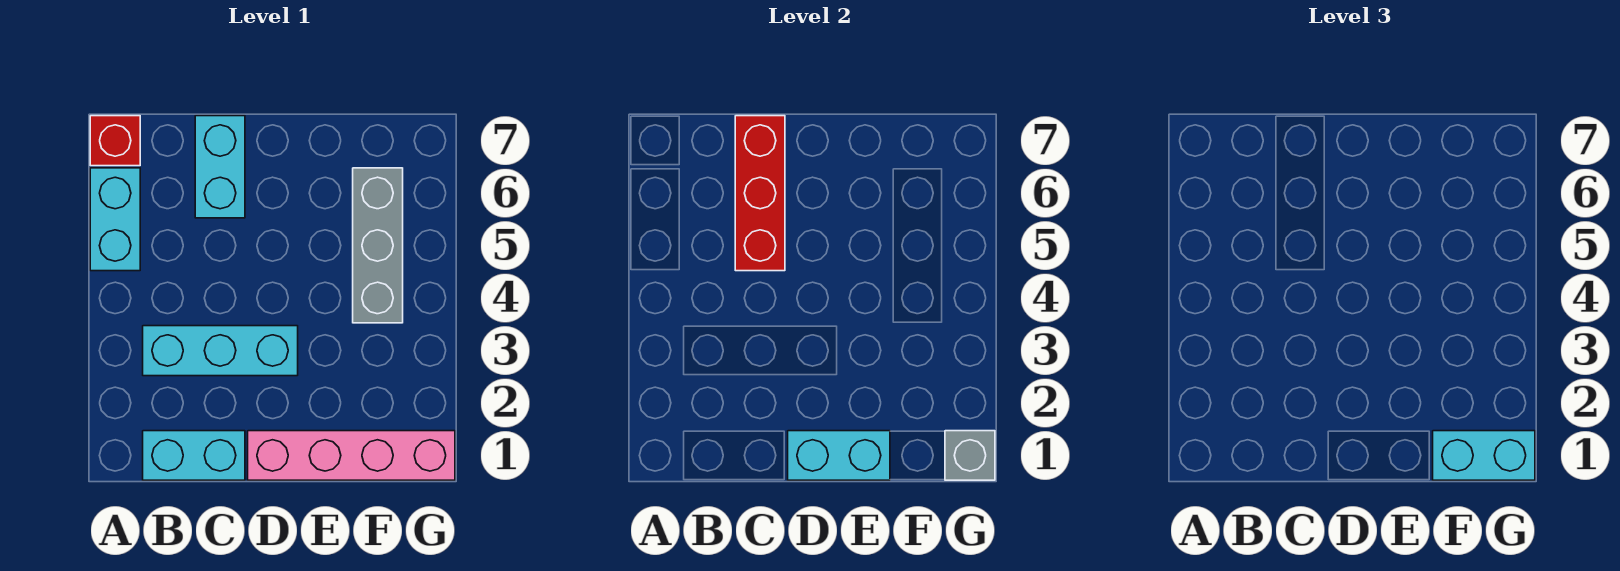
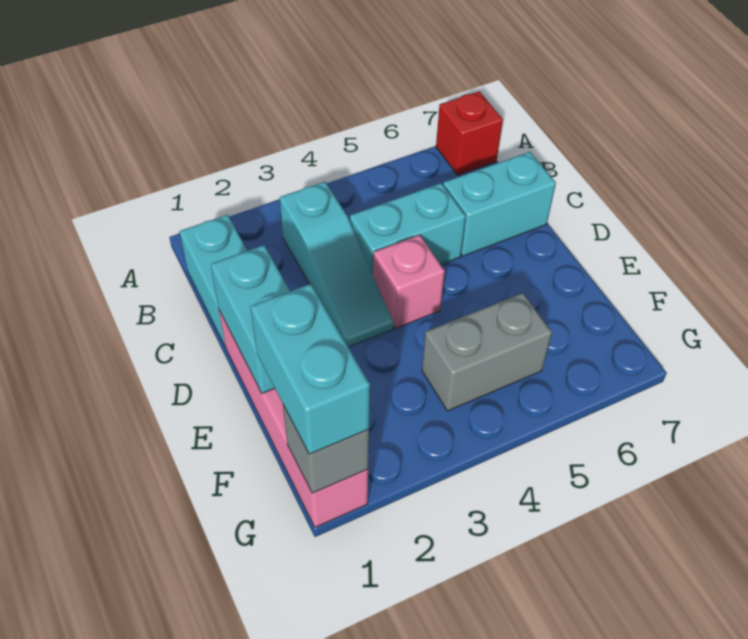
cyan 1x2 brick [90,168,140,271] -> cyan 1x2 brick moved to [350,183,466,274]
cyan 1x3 brick [143,326,298,376] -> cyan 1x3 slope [280,182,393,347]
red 1x3 brick [735,116,785,271] -> none
none -> pink 1x1 brick [373,235,445,328]
grey 1x3 brick [353,168,403,323] -> grey 1x2 brick [422,293,552,411]

